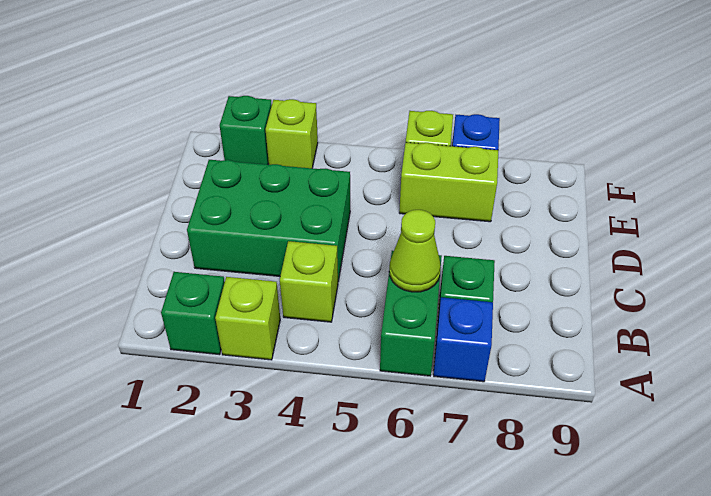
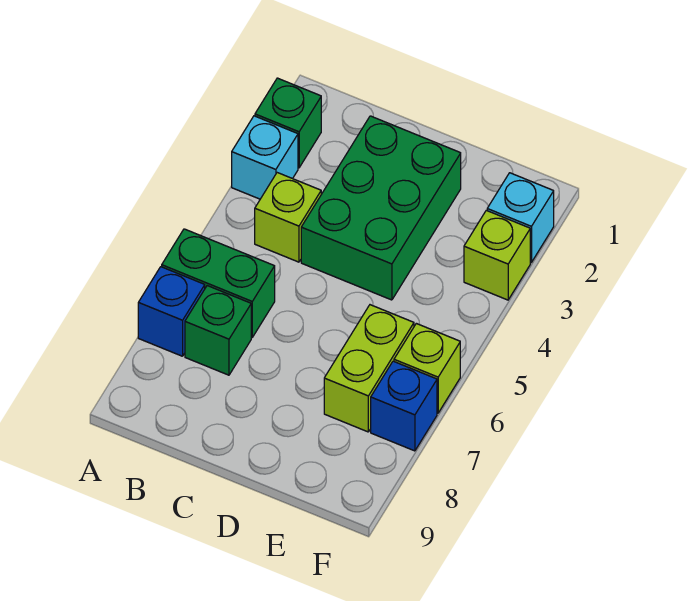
lime 1x1 brick [215,277,280,360] -> cyan 1x1 brick [232,116,298,199]
lime 1x1 cone [389,210,441,292] -> none
green 1x1 brick [220,96,272,165] -> cyan 1x1 brick [487,173,554,262]

